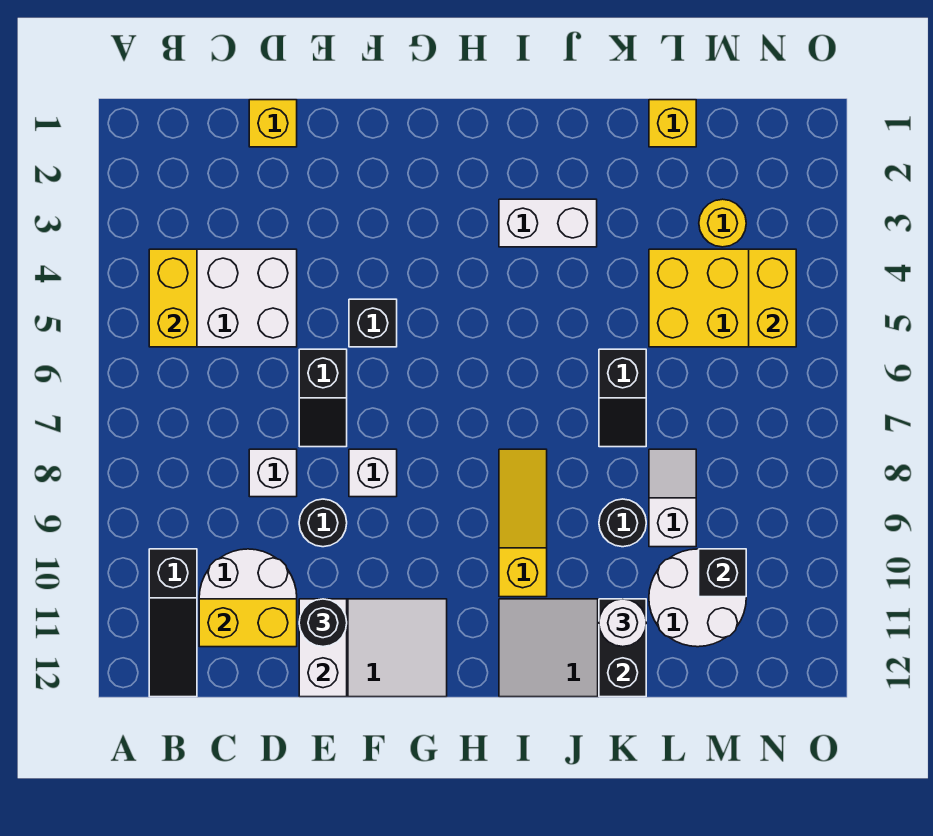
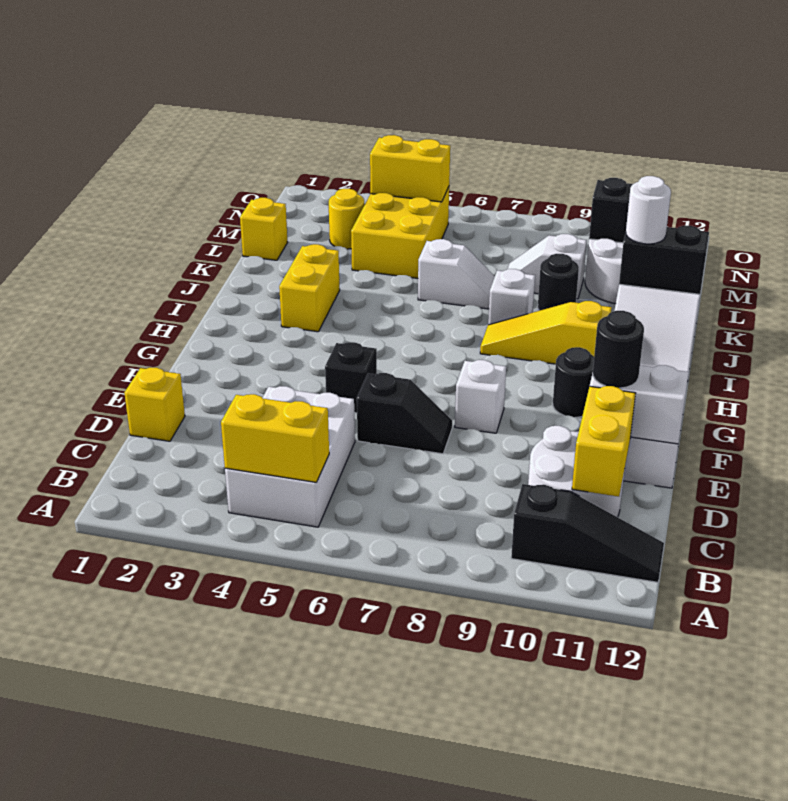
white 1x1 brick [249,449,297,497] -> white 1x1 brick moved to [488,269,535,325]
black 1x1 round brick [299,499,347,547] -> black 1x1 round brick moved to [553,347,594,417]
white 1x2 brick [499,199,597,247] -> yellow 1x2 brick [279,244,340,332]
black 1x2 slope [599,349,646,447] -> white 1x2 slope [418,239,495,309]

